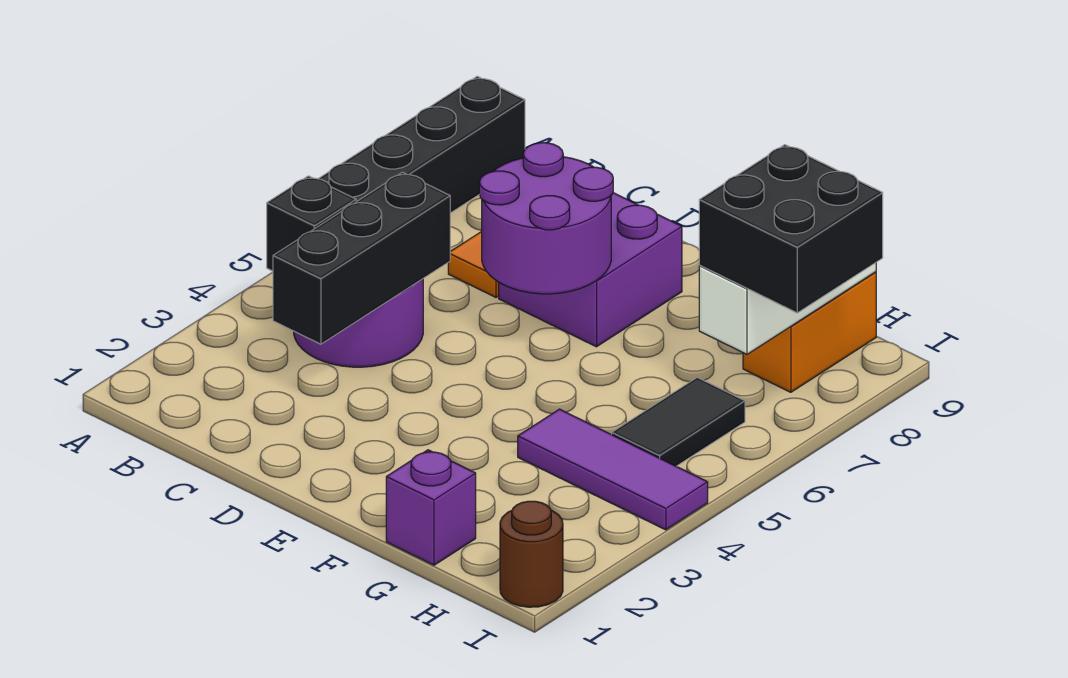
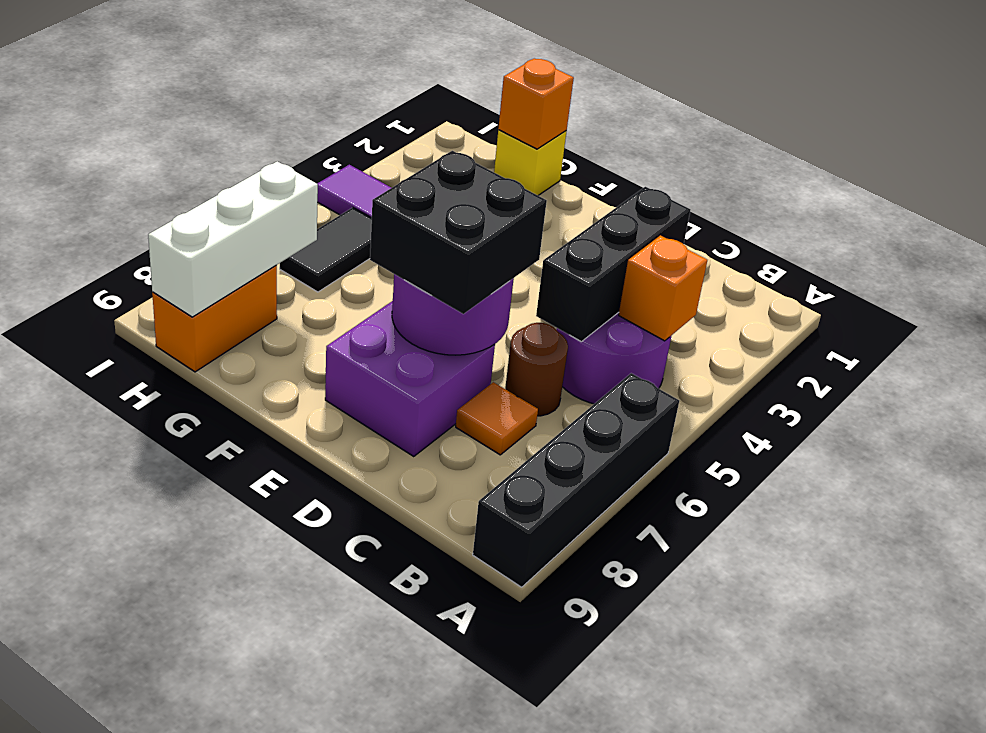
black 1x1 brick [267,176,356,271] -> orange 1x1 brick [619,235,707,341]
purple 1x1 brick [386,450,476,565] -> yellow 1x1 brick [494,130,567,195]
none -> orange 1x1 brick [498,58,574,149]
black 2x2 brick [699,145,883,313] -> black 2x2 brick moved to [370,151,547,314]
brown 1x1 round brick [500,501,563,607] -> brown 1x1 round brick moved to [505,323,568,416]

